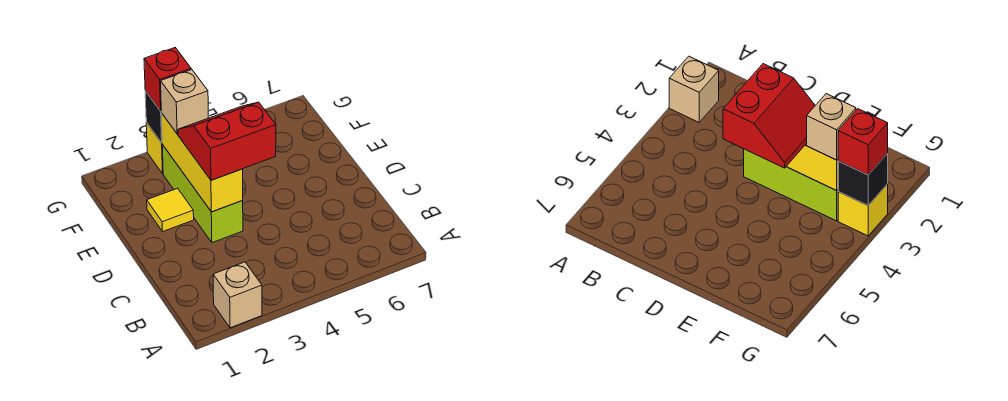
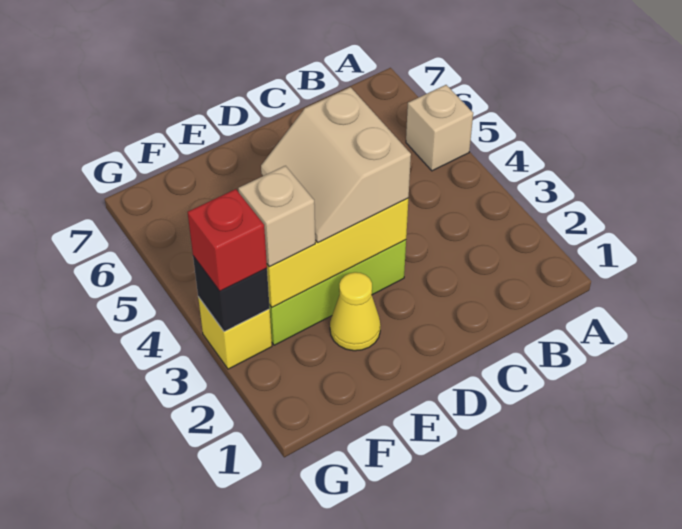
tan 1x1 brick [213,262,262,328] -> tan 1x1 brick moved to [406,85,473,171]
red 2x2 slope [178,102,276,180] -> tan 2x2 slope [261,87,411,242]
yellow 1x1 tile [147,188,194,232] -> yellow 1x1 cone [330,272,381,351]

